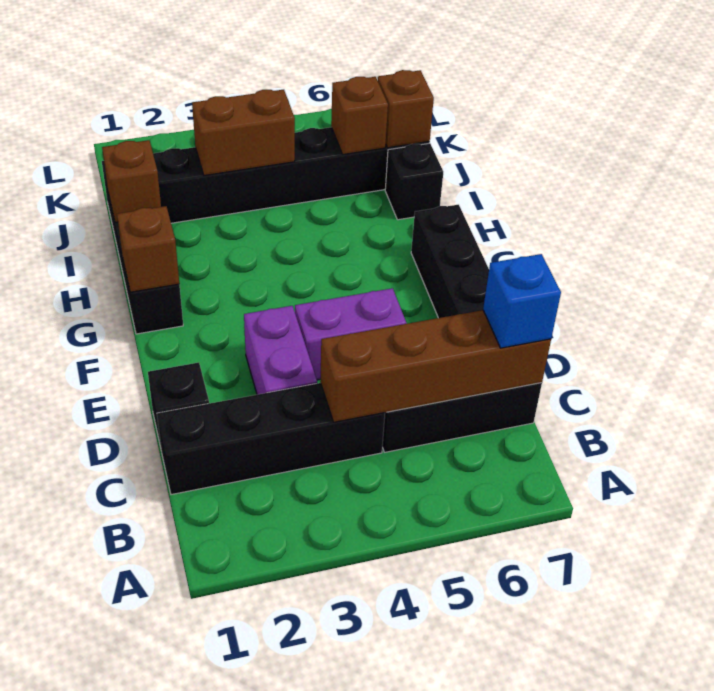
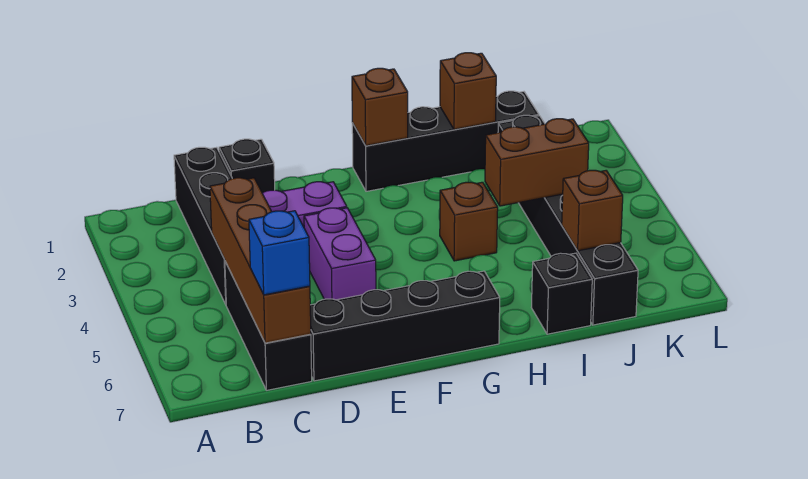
brown 1x2 brick [192,90,295,175] -> brown 1x2 brick turned to [485,119,589,206]
brown 1x1 brick [378,70,434,148] -> brown 1x1 brick moved to [440,182,498,261]

